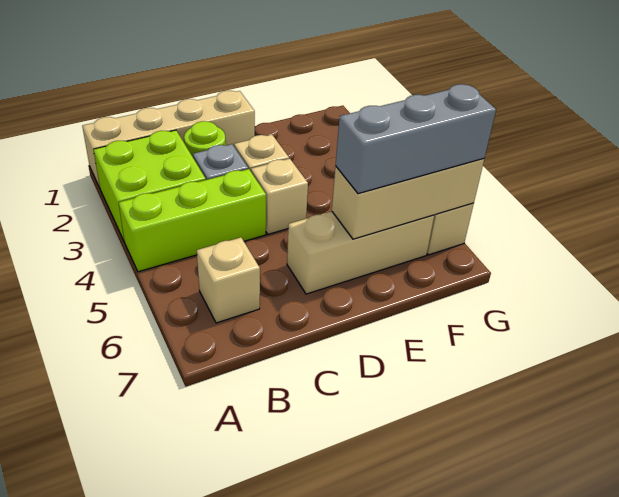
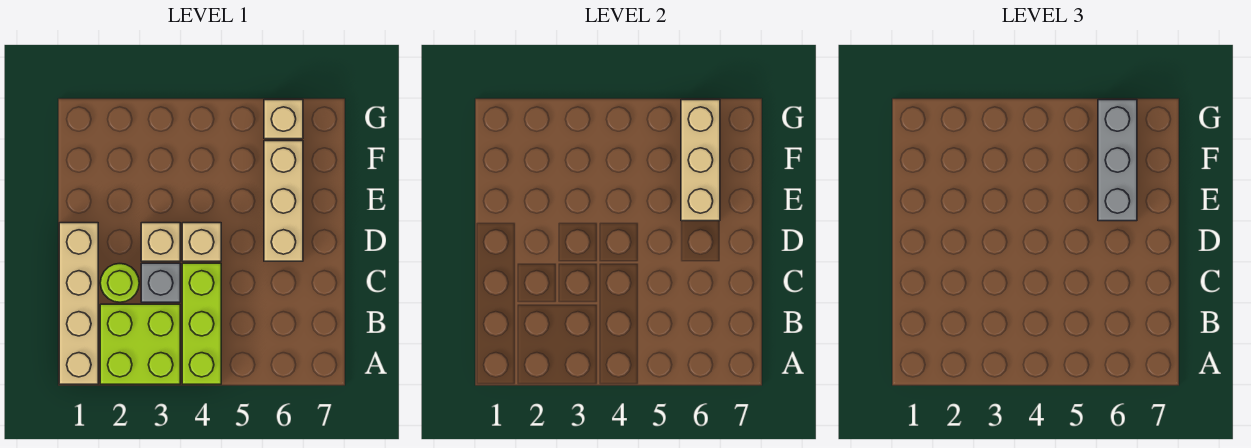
tan 1x1 brick [197,237,260,323] -> none

